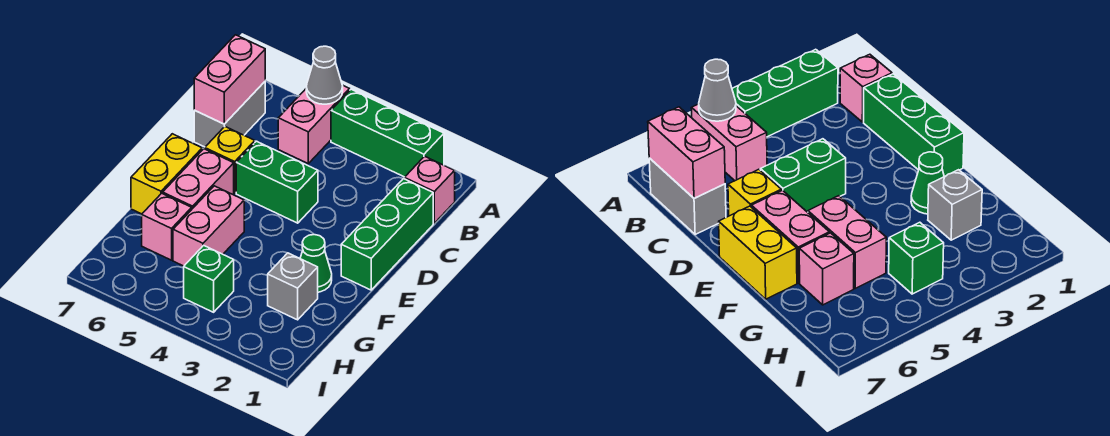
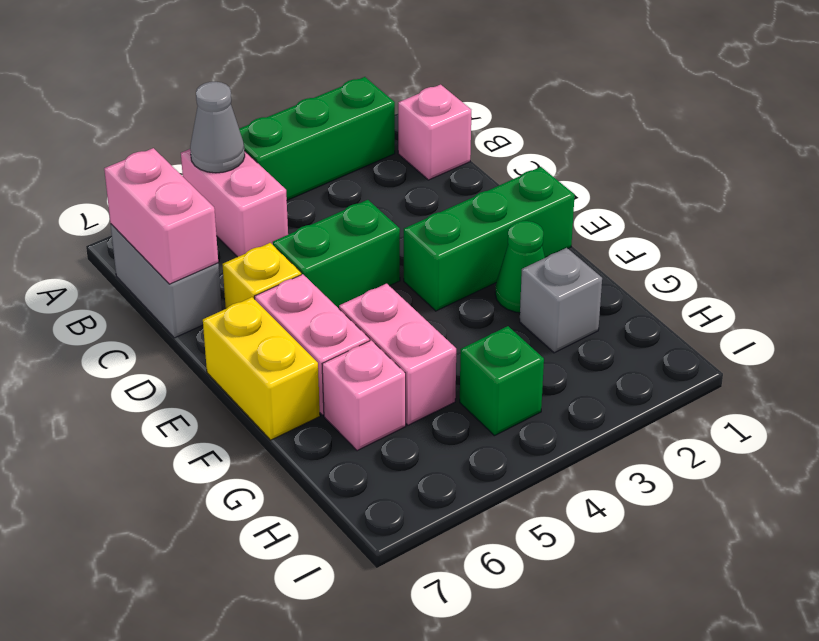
green 1x3 brick [341,179,433,290] -> green 1x3 brick turned to [404,167,575,311]

